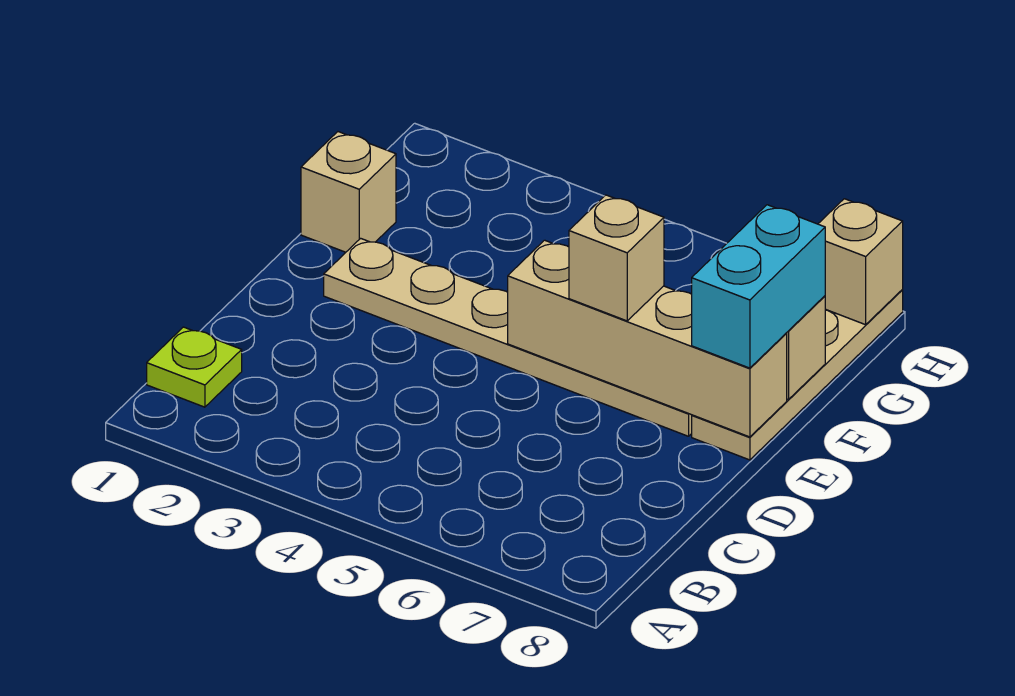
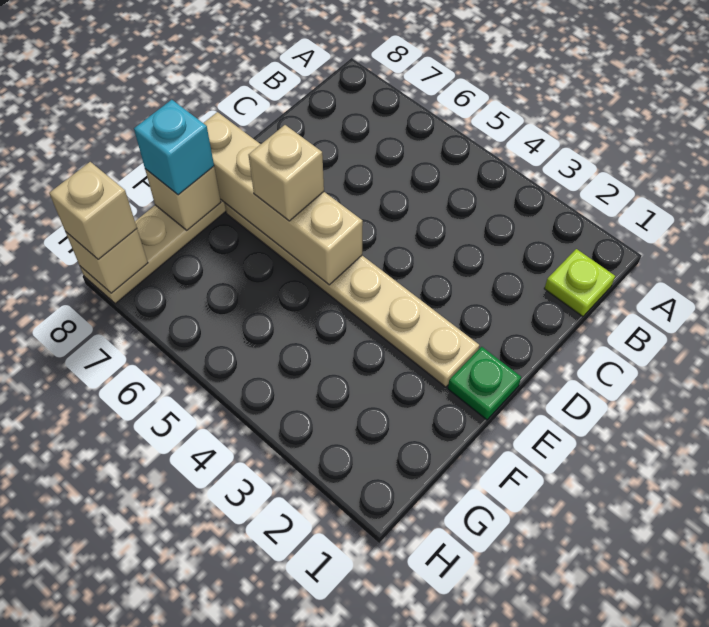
none -> green 1x1 plate [448,347,521,420]
cyan 1x2 brick [692,205,825,368] -> cyan 1x1 brick [134,100,214,195]
tan 1x1 brick [301,132,396,252] -> tan 1x1 brick moved to [49,162,137,259]

